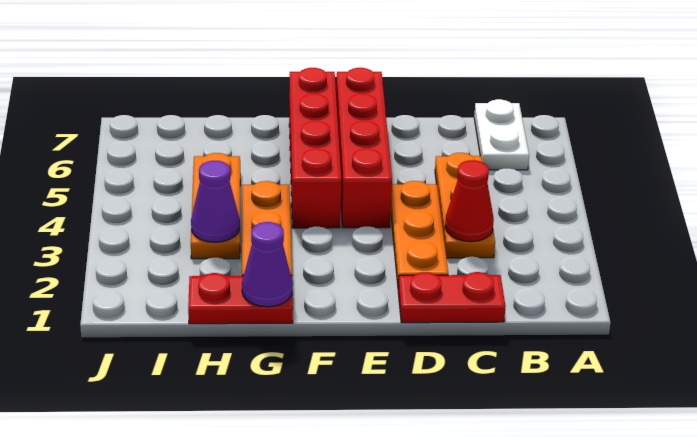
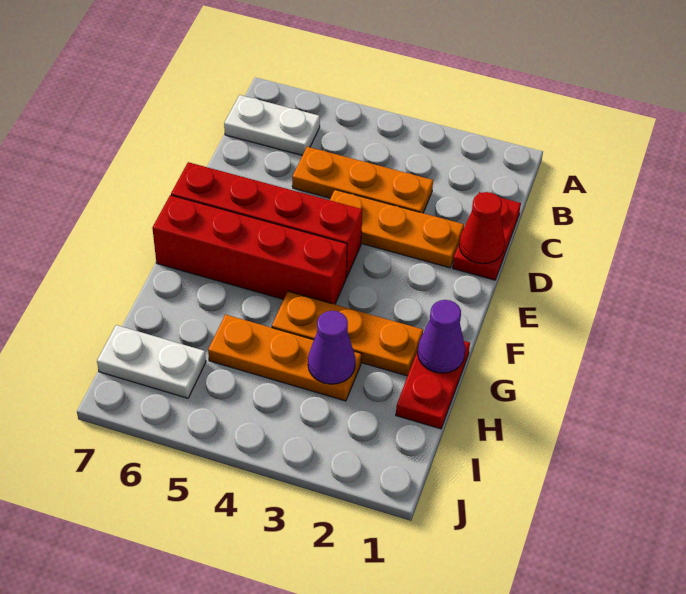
red 1x1 cone [445,160,494,242] -> red 1x1 cone moved to [459,192,505,264]
none -> white 1x2 plate [97,325,206,398]

